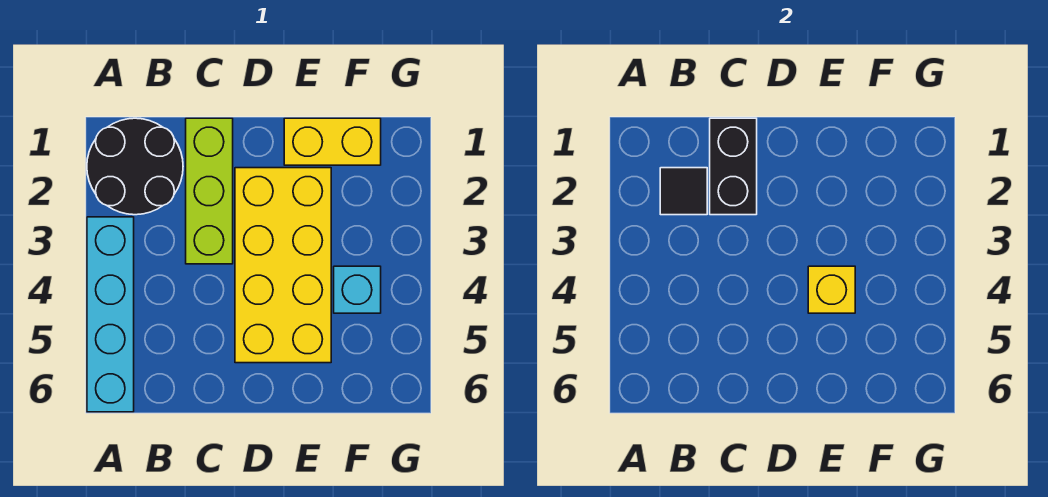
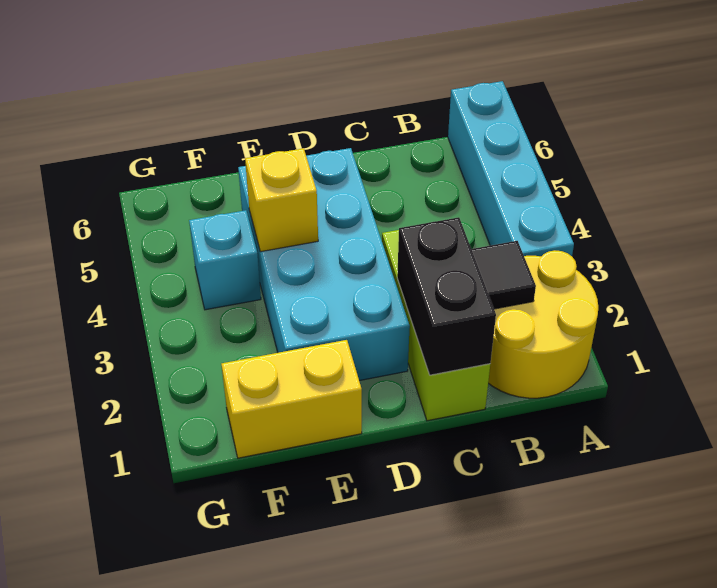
black 2x2 round brick [87,118,183,215] -> yellow 2x2 round brick [488,250,598,398]
yellow 2x4 brick [235,168,331,363] -> cyan 2x4 brick [238,148,410,381]

